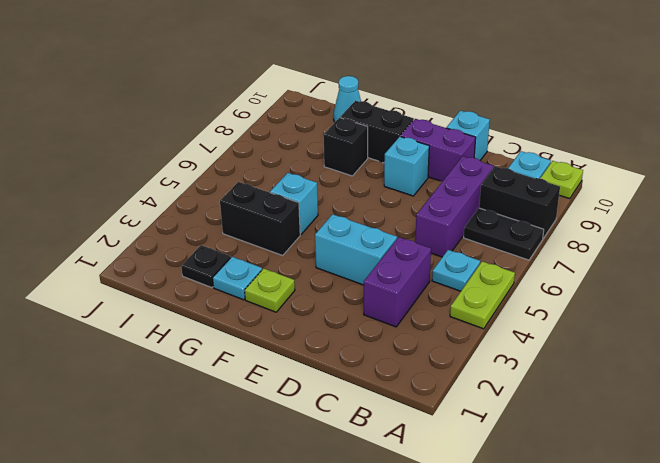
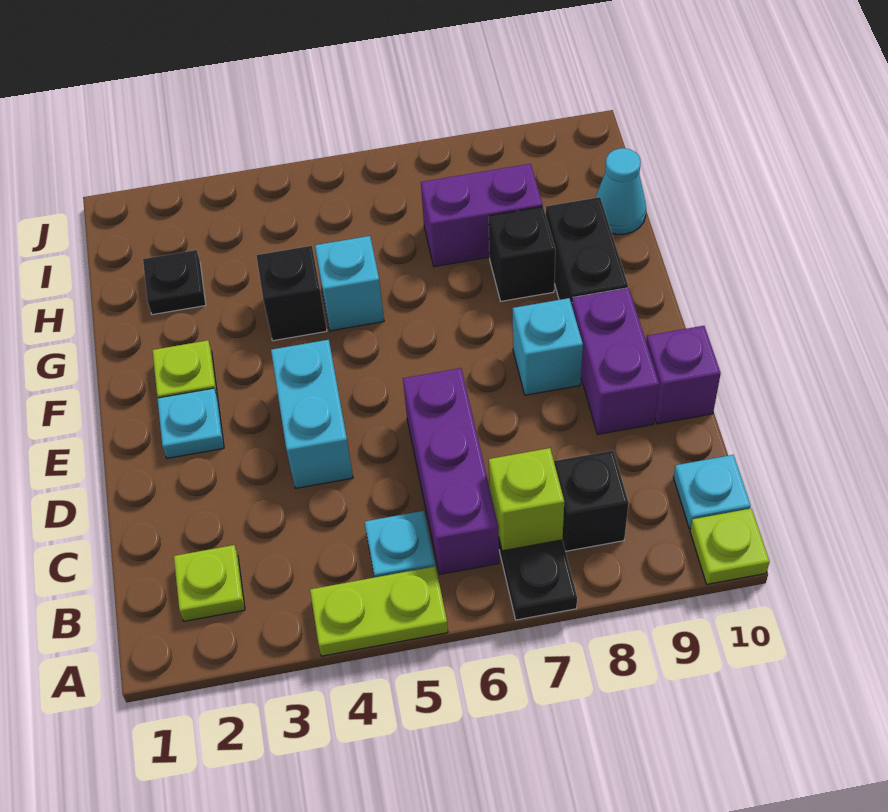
black 1x2 brick [479,166,560,238] -> black 1x1 brick [554,450,629,551]
none -> lime 1x1 plate [174,545,245,621]
none -> lime 1x1 brick [489,448,564,551]
purple 1x2 brick [364,237,431,327] -> purple 1x2 brick moved to [421,164,543,267]
purple 1x3 brick [415,156,493,257] -> purple 1x3 brick turned to [403,368,499,574]
cyan 1x1 brick [447,111,490,160] -> purple 1x1 brick [646,326,721,424]
cyan 1x1 plate [213,257,262,300] -> cyan 1x1 plate moved to [157,388,224,458]
black 1x2 brick [220,182,300,255] -> black 1x1 brick [256,246,327,341]

